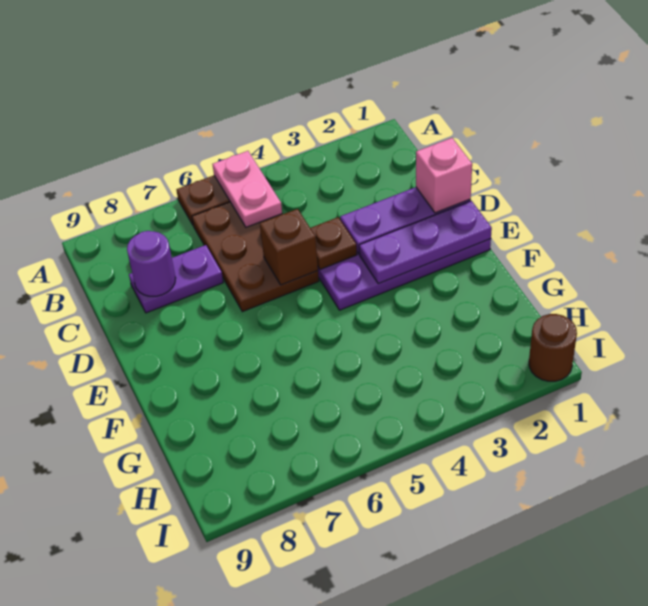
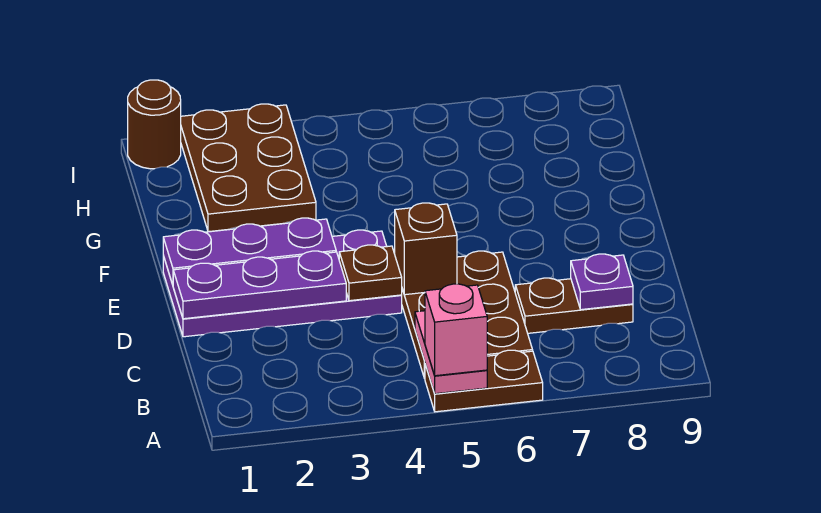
purple 1x2 plate [129,245,223,313] -> brown 1x2 plate [515,278,633,333]
purple 1x1 round brick [127,231,176,296] -> purple 1x1 plate [571,254,633,310]
pink 1x1 brick [416,138,472,213] -> pink 1x1 brick moved to [425,284,487,376]
none -> brown 2x3 plate [181,104,316,232]

